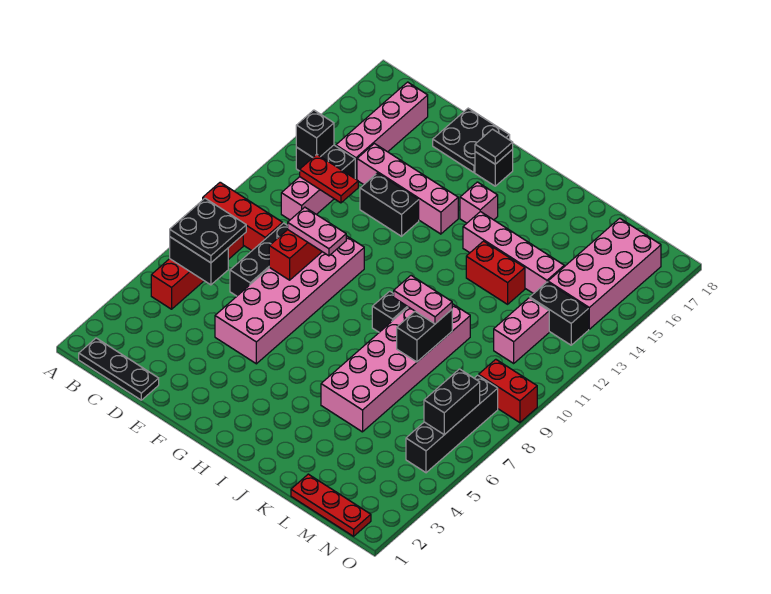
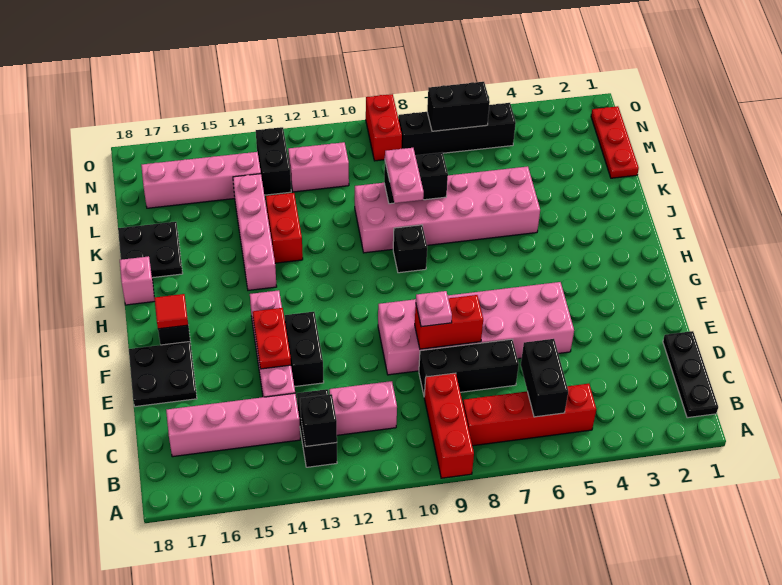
black 2x2 plate [170,198,246,263] -> black 2x2 plate moved to [118,222,183,278]
red 1x2 plate [300,155,358,203] -> red 1x2 plate moved to [253,308,291,369]
pink 1x2 plate [288,207,346,256] -> pink 1x1 plate [416,291,452,327]
black 1x1 tile [475,129,513,164] -> red 1x1 tile [154,294,188,329]
pink 1x1 brick [460,182,498,223] -> pink 1x1 brick moved to [120,256,155,305]
pink 2x4 brick [548,218,661,329] -> pink 1x4 brick [141,152,261,208]

